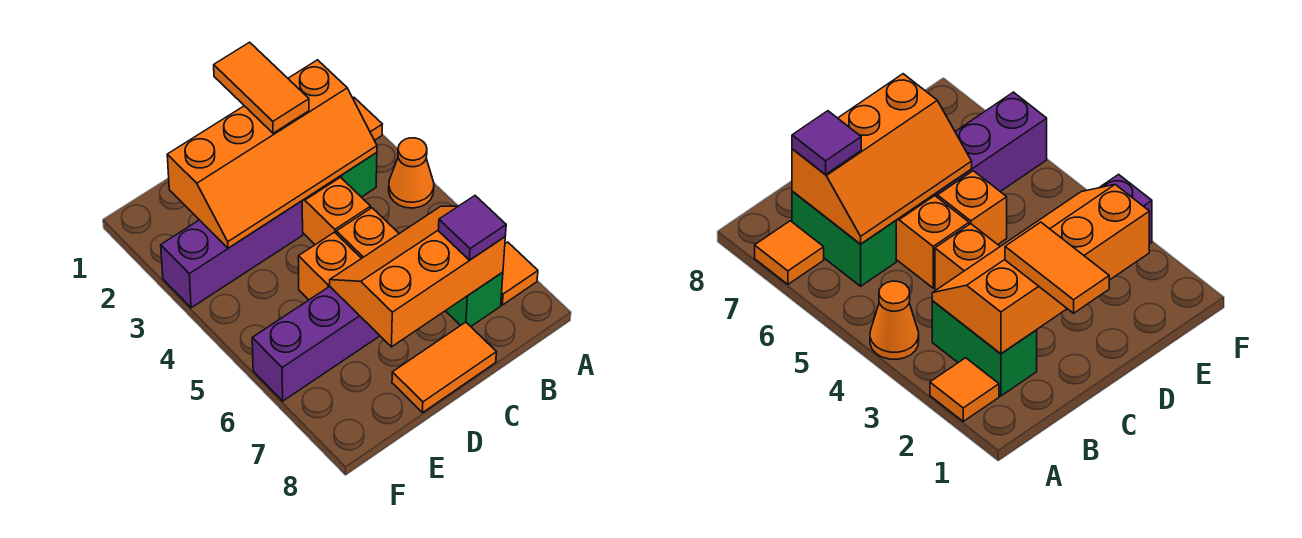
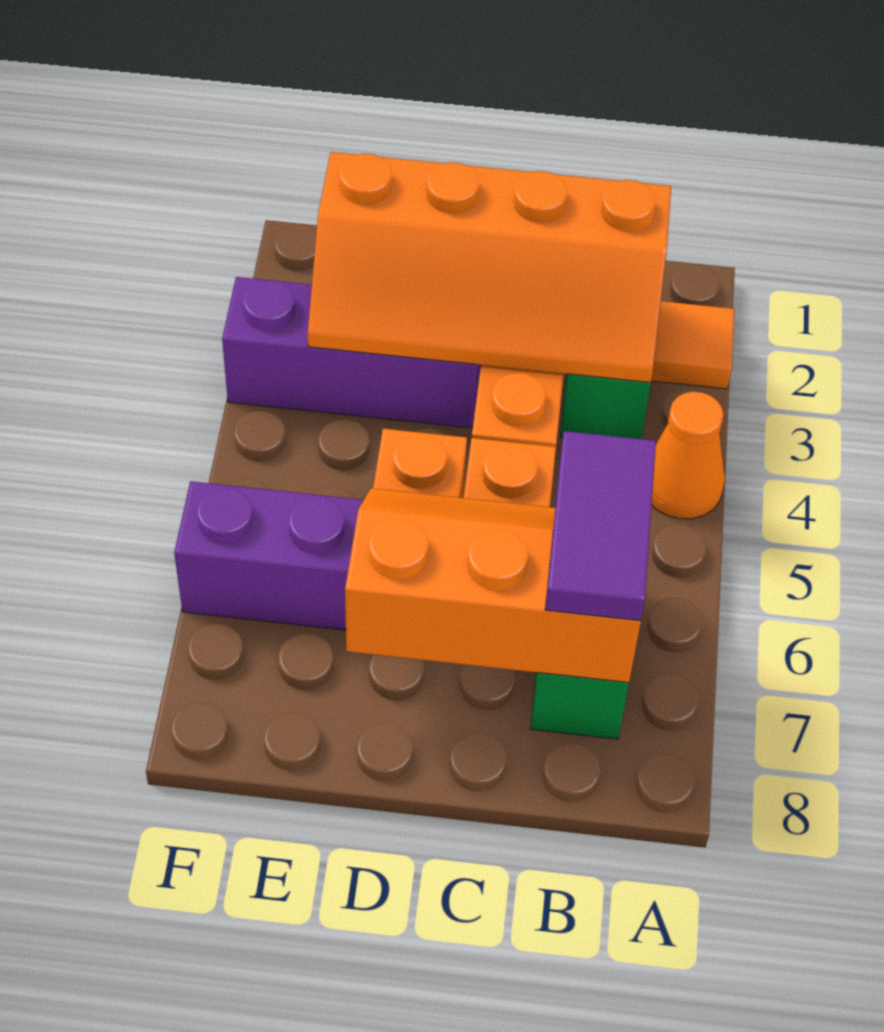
orange 1x1 tile [501,242,538,305] -> none
purple 1x1 tile [438,196,506,260] -> purple 1x2 tile [545,431,656,621]
orange 1x2 tile [214,42,309,133] -> none
orange 1x2 tile [392,322,496,413] -> none

